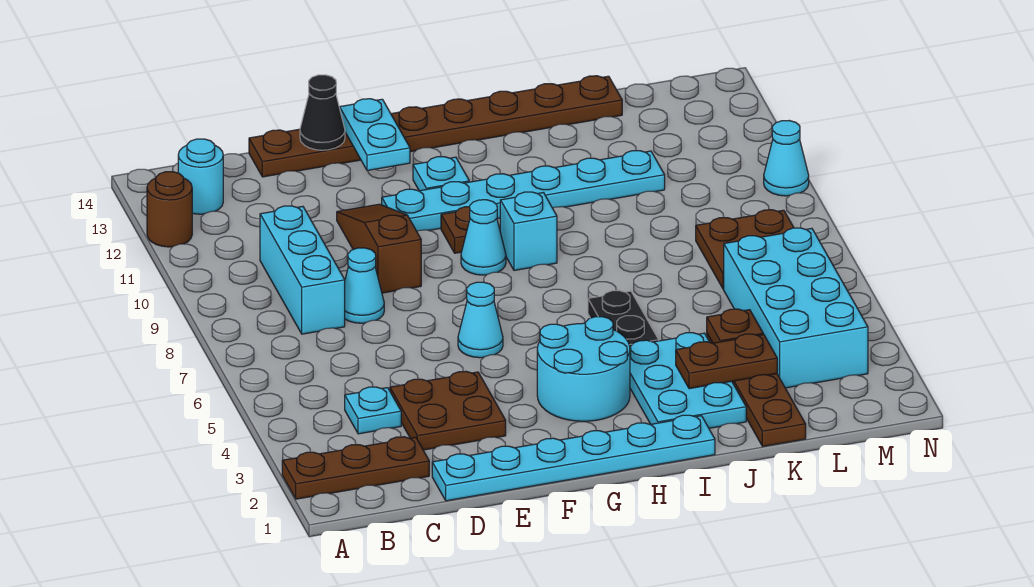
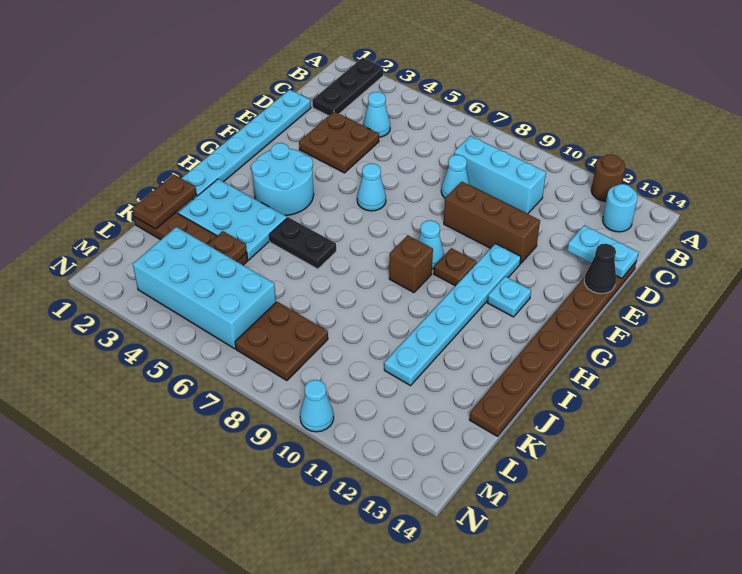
brown 1x3 plate [282,437,429,499] -> black 1x3 plate [312,58,383,116]
cyan 1x1 plate [345,387,401,434] -> cyan 1x1 cone [363,92,390,137]
brown 1x3 slope [337,204,421,293] -> brown 1x3 brick [444,182,540,264]
cyan 1x2 plate [339,99,410,171] -> cyan 1x2 plate moved to [567,225,639,279]
cyan 1x1 brick [500,192,557,270] -> brown 1x1 brick [389,235,433,293]
brown 1x2 plate [676,334,777,389] -> brown 1x2 plate moved to [132,174,197,229]

